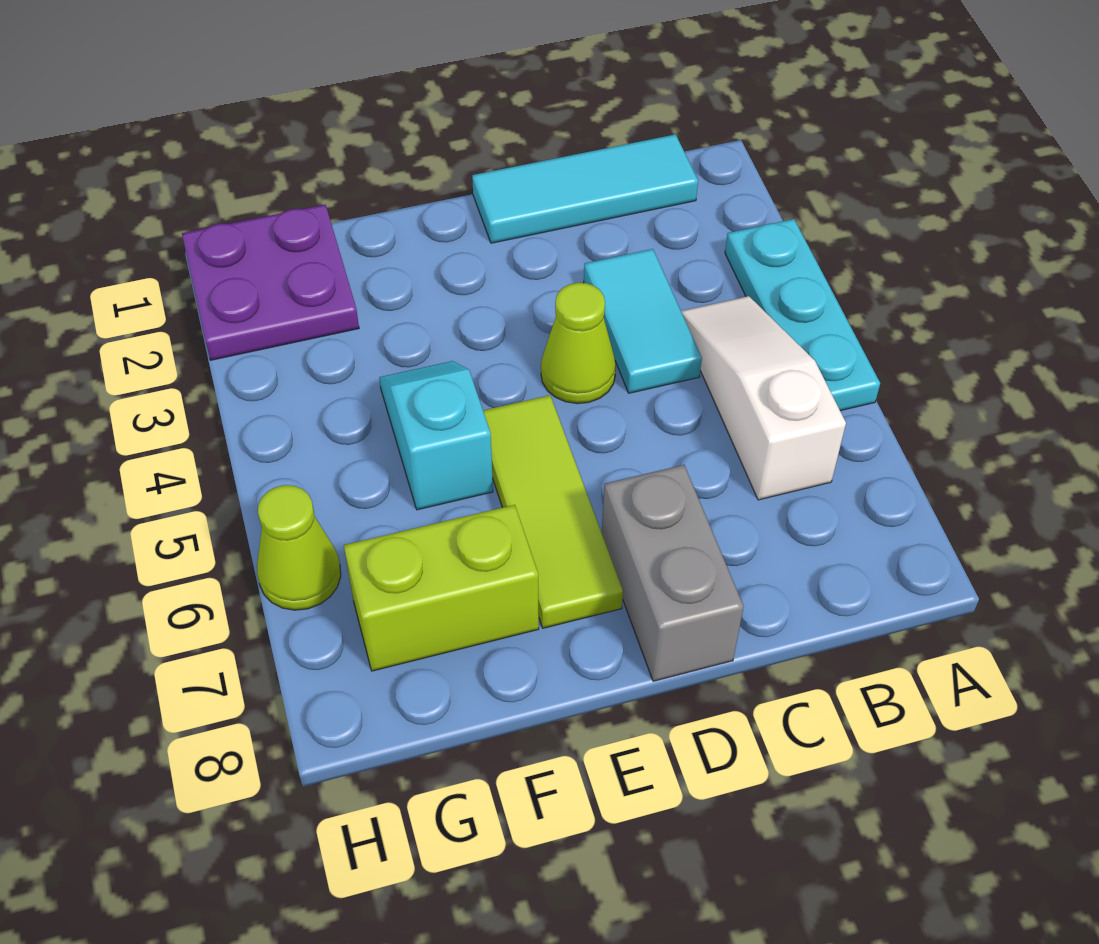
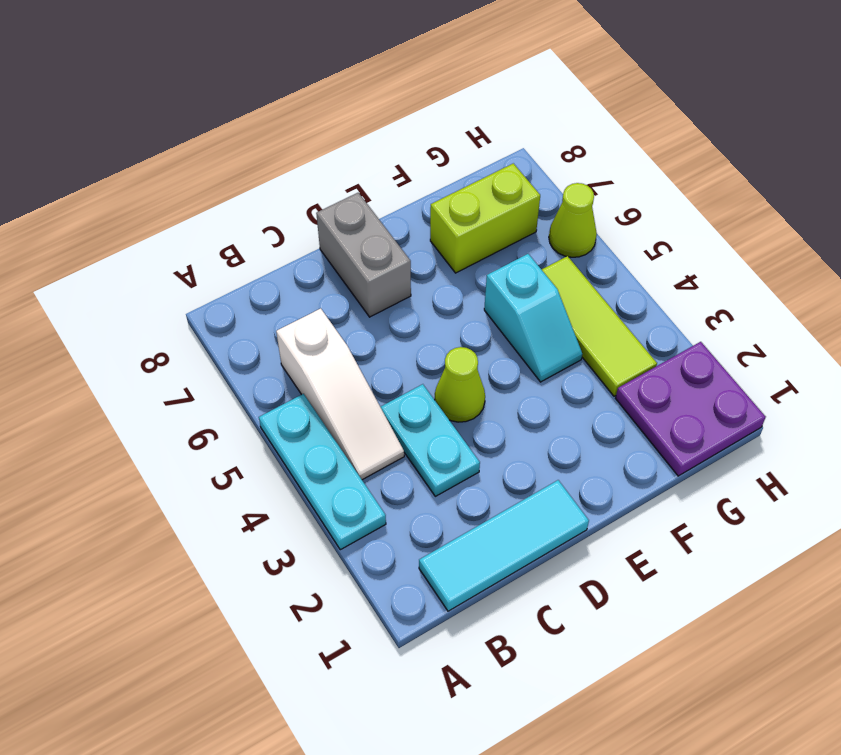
cyan 1x2 tile [584,249,702,393] -> cyan 1x2 plate [381,384,480,496]
lime 1x3 tile [483,395,623,628] -> lime 1x3 tile moved to [542,256,657,396]

